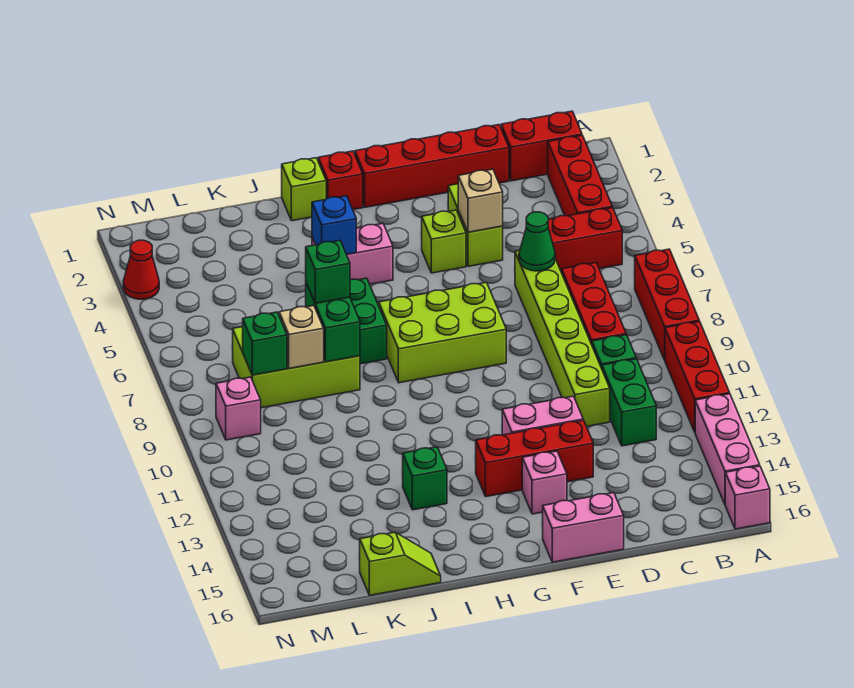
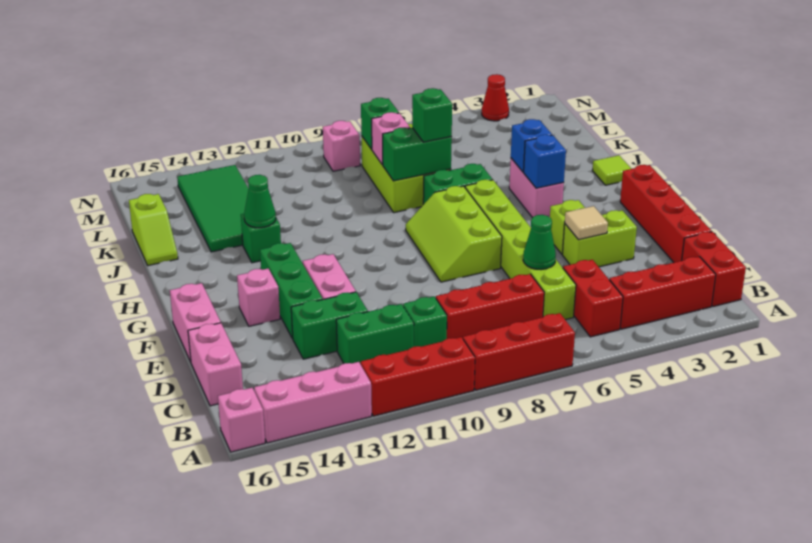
none -> pink 1x2 brick [188,323,243,406]
lime 1x6 brick [515,250,610,426] -> lime 1x6 brick turned to [465,180,576,320]
none -> green 1x2 brick [291,292,368,359]
tan 1x1 brick [458,169,503,232] -> tan 1x1 tile [565,206,608,240]
red 1x3 brick [476,420,593,497] -> green 1x3 brick [260,243,323,338]
lime 2x3 brick [379,282,506,383] -> lime 2x3 slope [406,186,502,282]
red 1x1 brick [318,151,363,210] -> none
none -> blue 1x1 brick [524,135,566,188]
lime 1x1 brick [282,158,326,221] -> lime 1x1 tile [592,155,631,185]
none -> green 1x1 cone [244,175,276,228]
none -> green 2x4 tile [177,165,249,252]
tan 1x1 brick [279,305,324,368] -> pink 1x1 brick [372,112,410,165]

